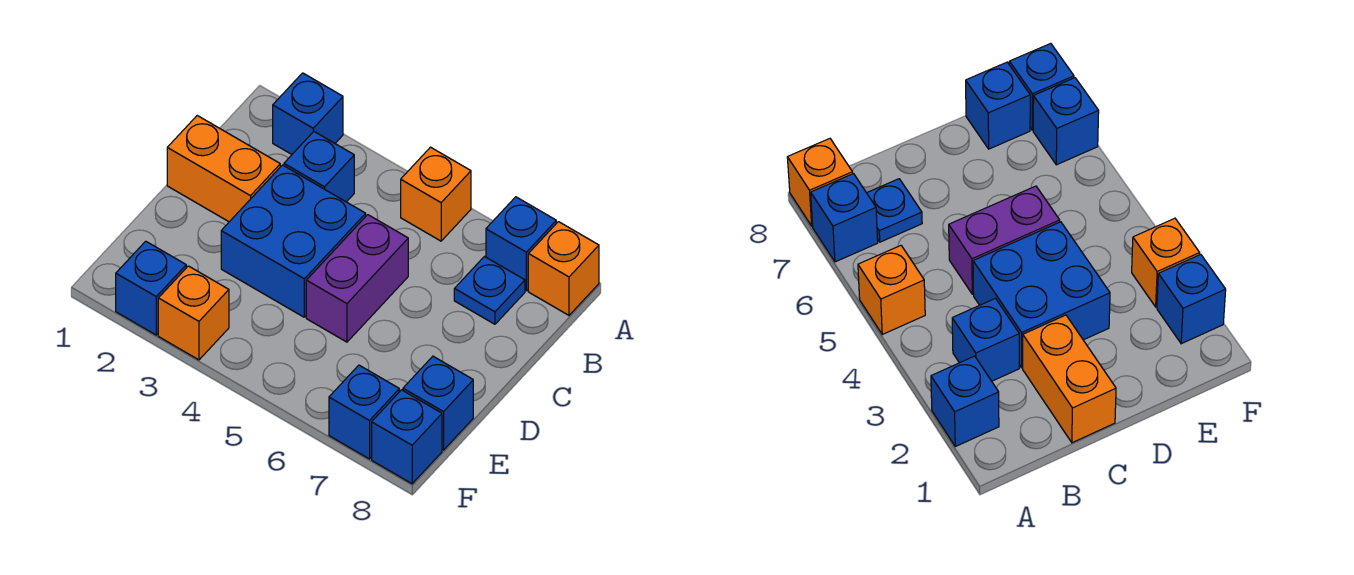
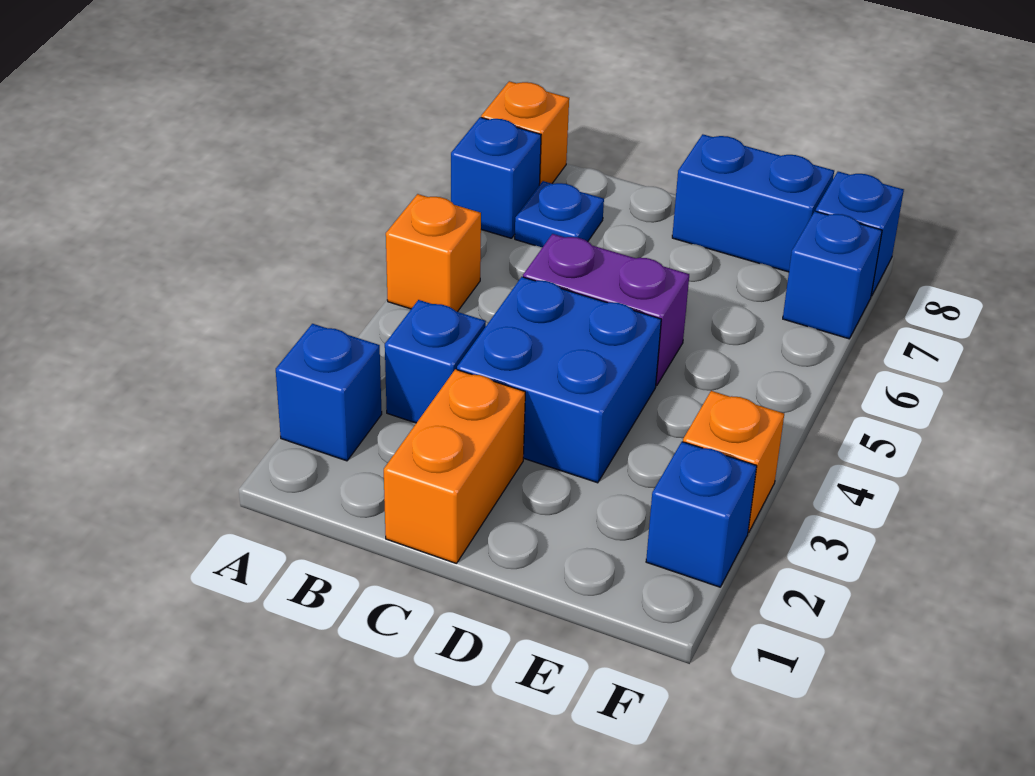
blue 1x1 brick [403,356,473,450] -> blue 1x2 brick [672,134,834,272]

